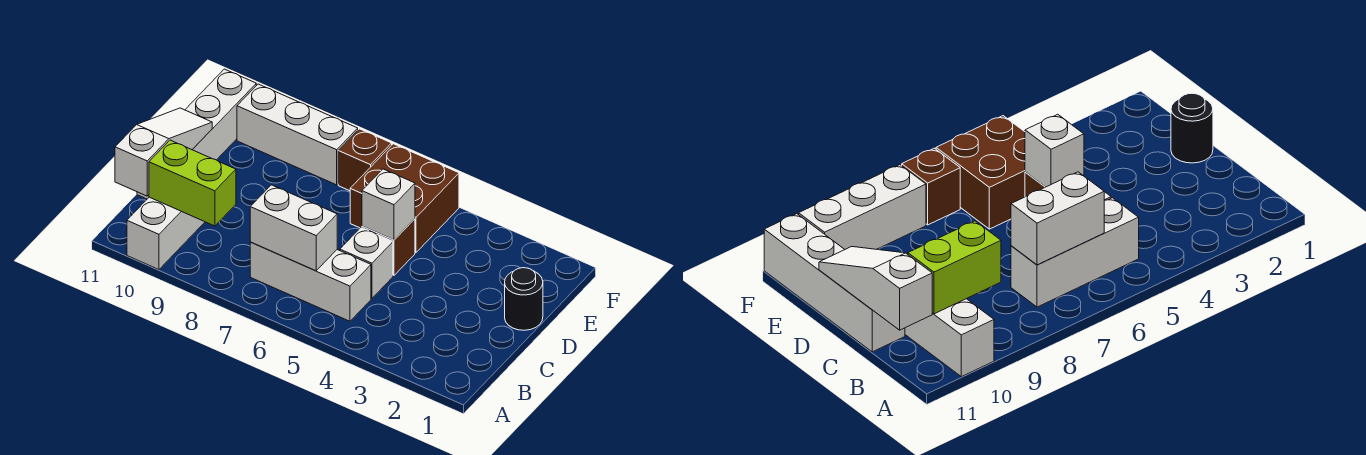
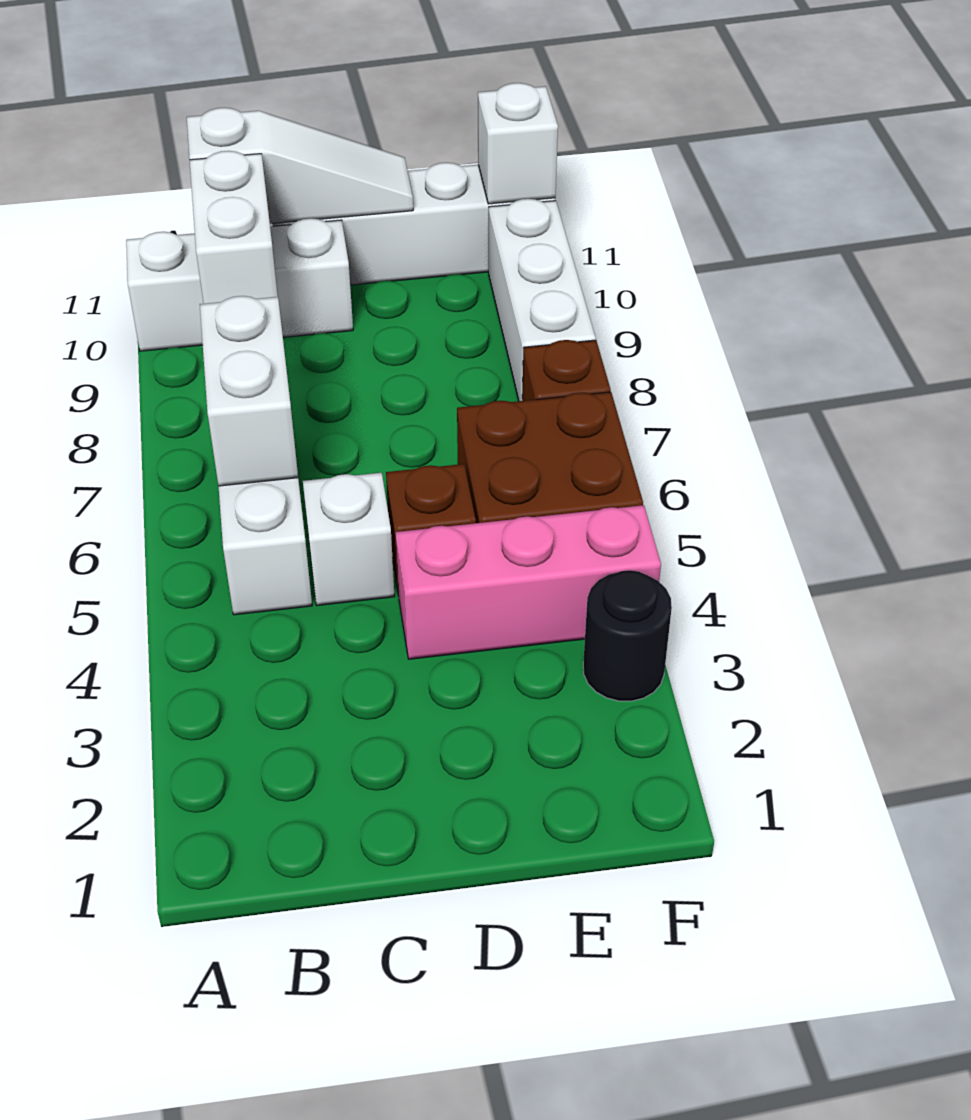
lime 1x2 brick [149,140,236,226] -> white 1x2 brick [190,151,278,304]
black 1x1 round brick [505,268,543,330] -> black 1x1 round brick moved to [583,570,672,701]
none -> pink 1x3 brick [395,505,661,659]
white 1x1 brick [362,169,415,240] -> white 1x1 brick moved to [478,83,558,204]

